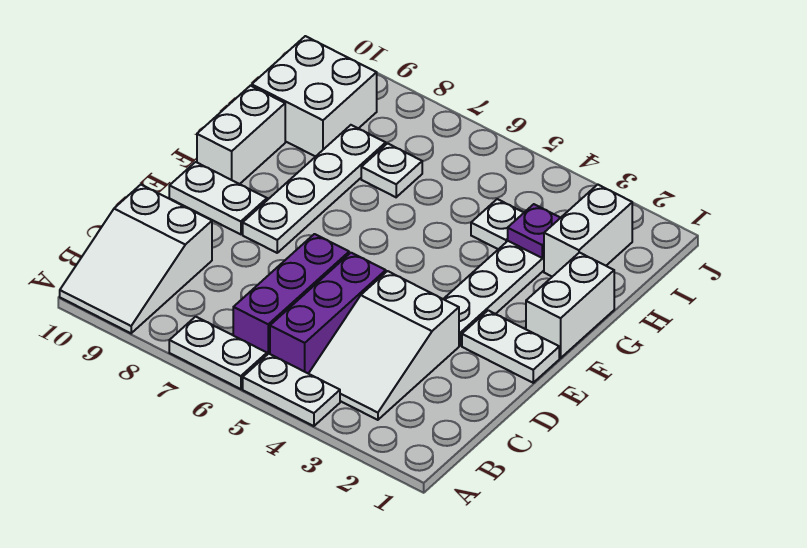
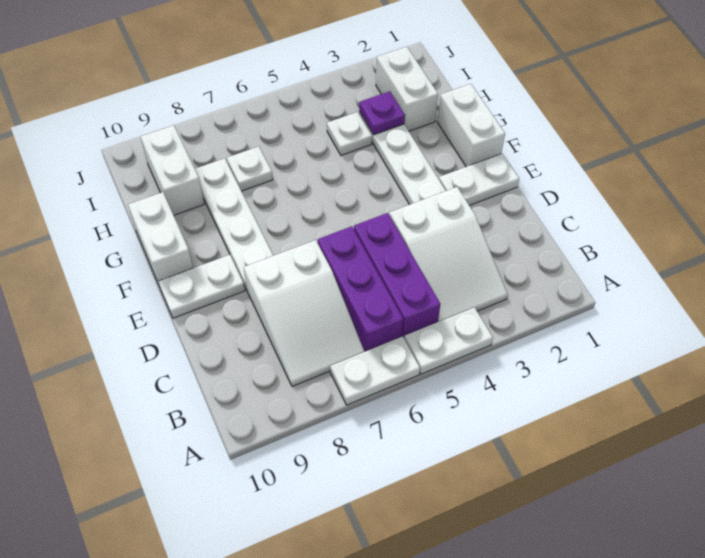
white 2x3 slope [60,185,212,333] -> white 2x3 slope moved to [243,240,364,386]
white 2x2 brick [252,36,377,157] -> white 1x2 brick [140,125,204,215]

